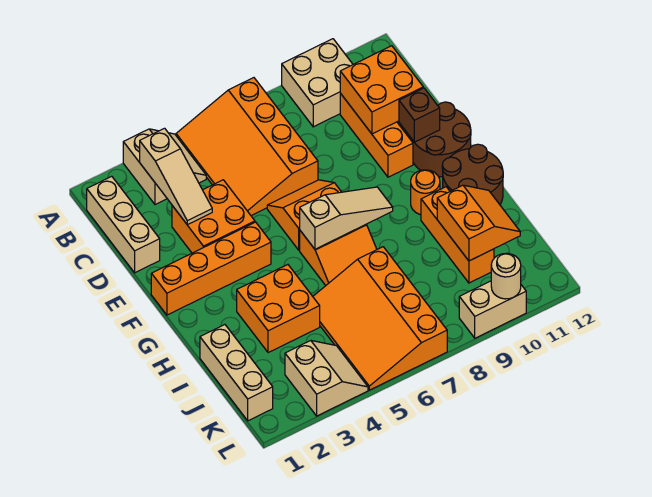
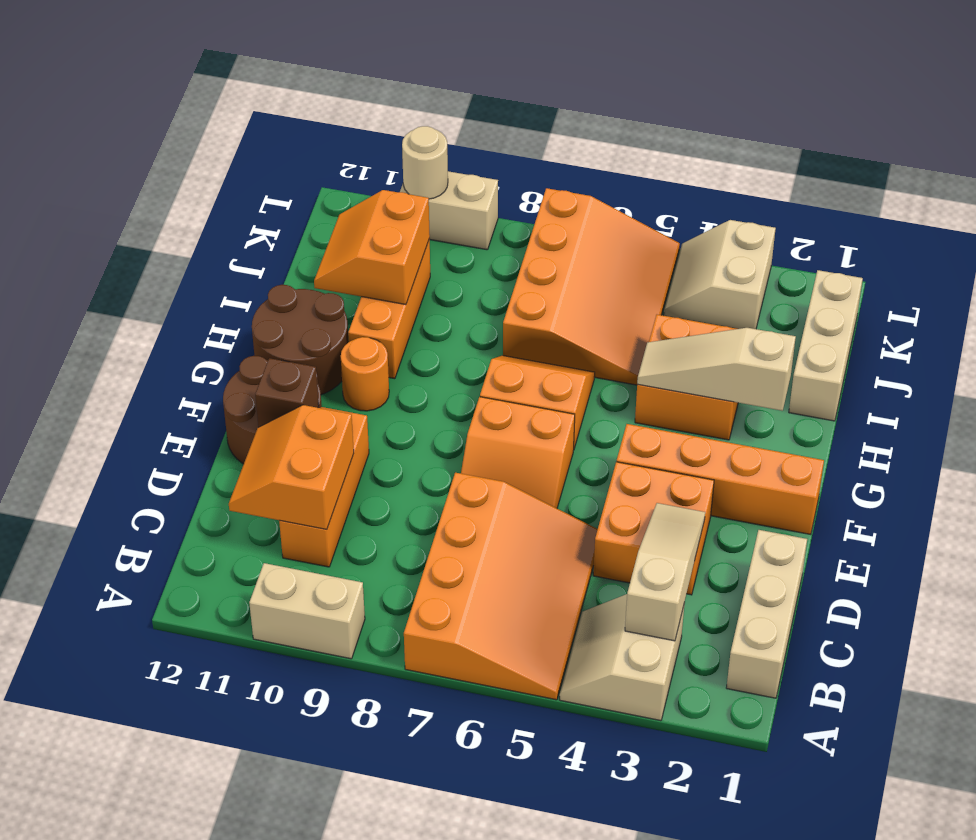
tan 2x2 brick [282,39,353,127] -> tan 1x2 brick [249,563,365,659]
orange 2x2 brick [340,46,423,134] -> orange 2x2 slope [229,405,354,529]
tan 1x3 slope [300,187,393,249] -> tan 1x3 slope moved to [637,328,796,411]

